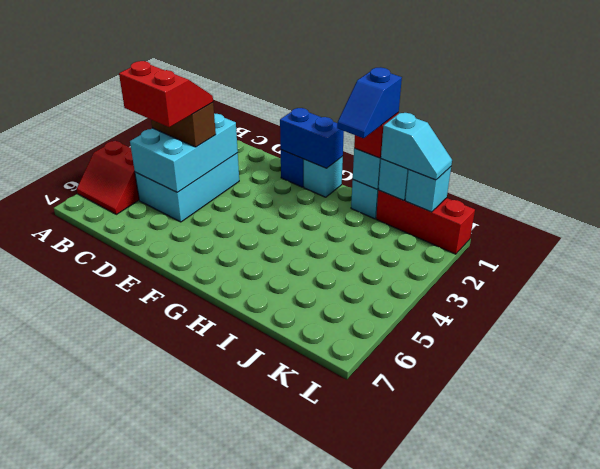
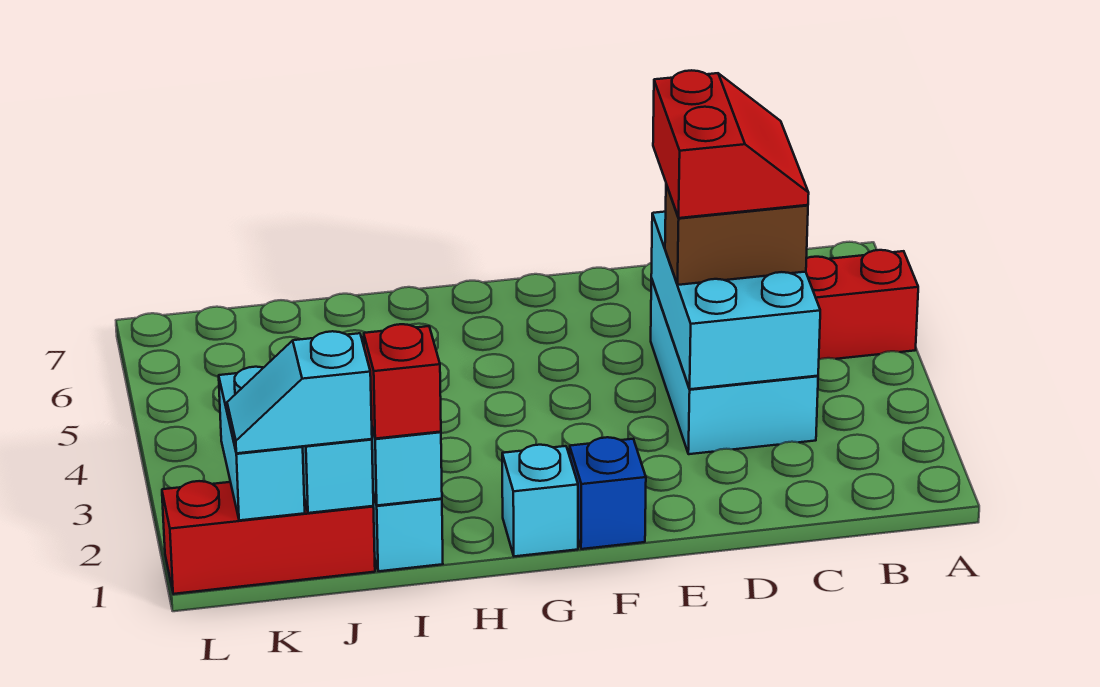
red 2x2 slope [119,61,213,127] -> red 2x2 slope turned to [653,70,809,218]
blue 1x2 brick [280,108,344,168] -> none
blue 1x2 slope [337,67,402,138] -> none
cyan 1x1 brick [405,167,451,212] -> cyan 1x2 brick [219,367,305,520]

